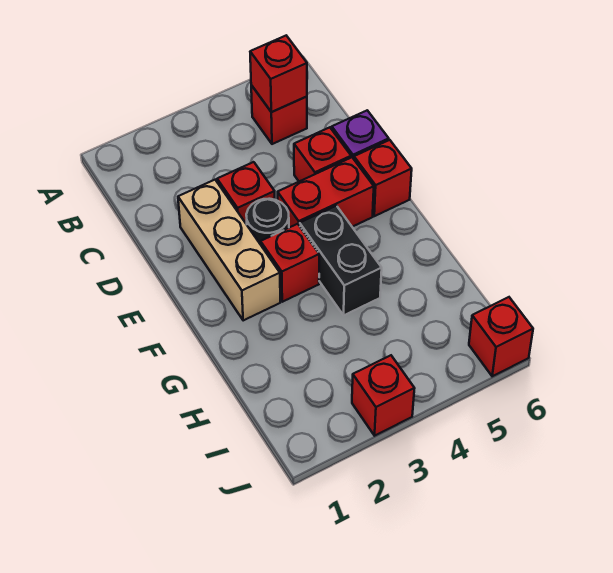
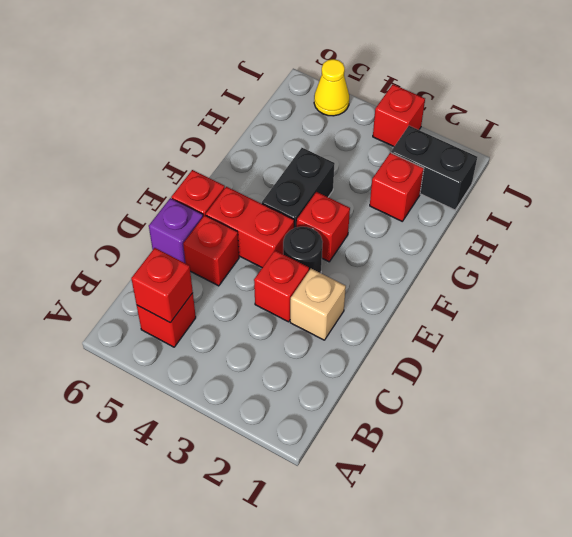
tan 1x3 brick [178,180,280,320] -> tan 1x1 brick [290,269,346,340]
none -> black 1x2 brick [391,126,477,210]
none -> yellow 1x1 cone [314,59,349,116]
red 1x1 brick [469,297,533,376] -> red 1x1 brick moved to [370,152,424,221]

